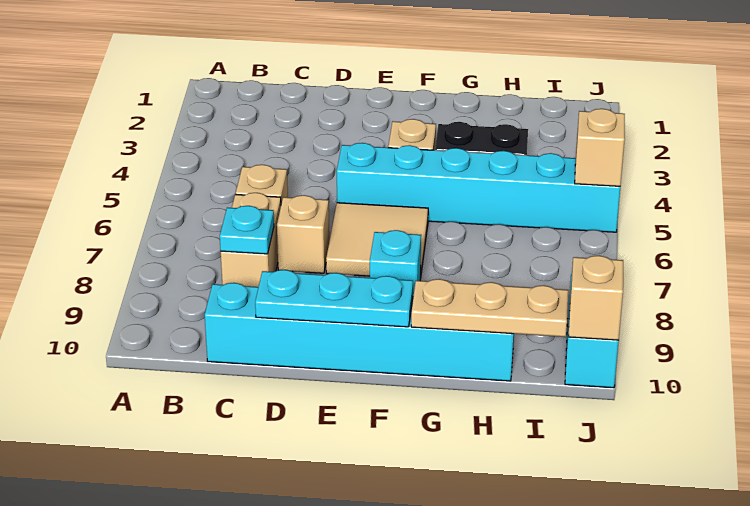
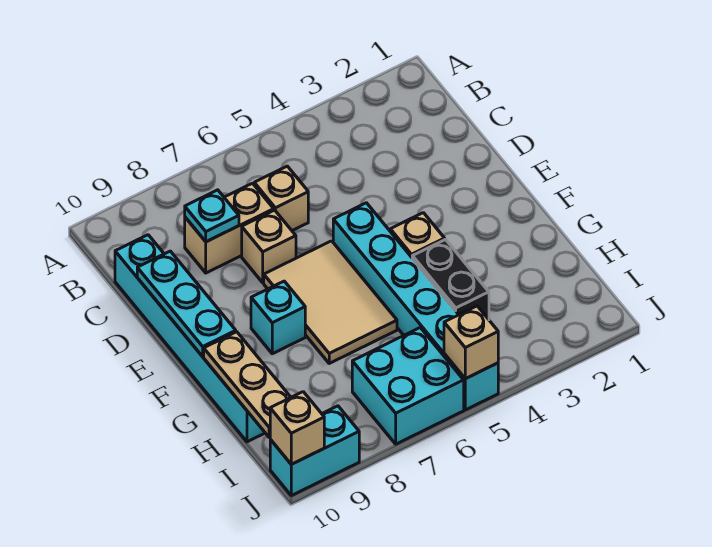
tan 2x2 tile [326,203,428,279] -> tan 2x3 tile [264,241,397,363]
none -> cyan 2x2 brick [352,328,464,444]

